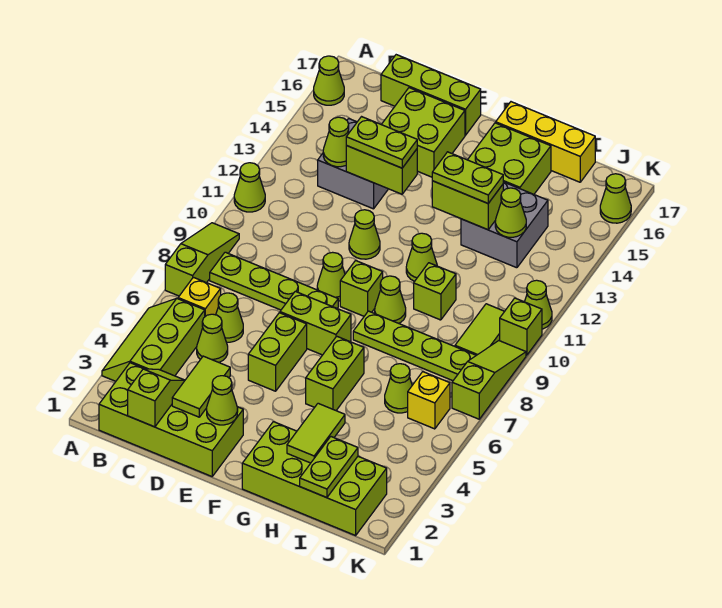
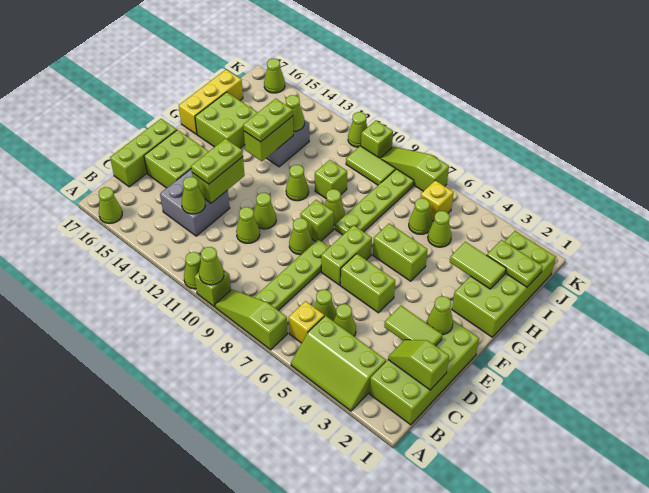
none -> lime 1x1 brick [194,271,231,306]
none -> lime 1x1 cone [199,247,224,285]
none -> lime 1x1 cone [236,207,260,243]
none -> lime 1x1 cone [428,211,451,247]

